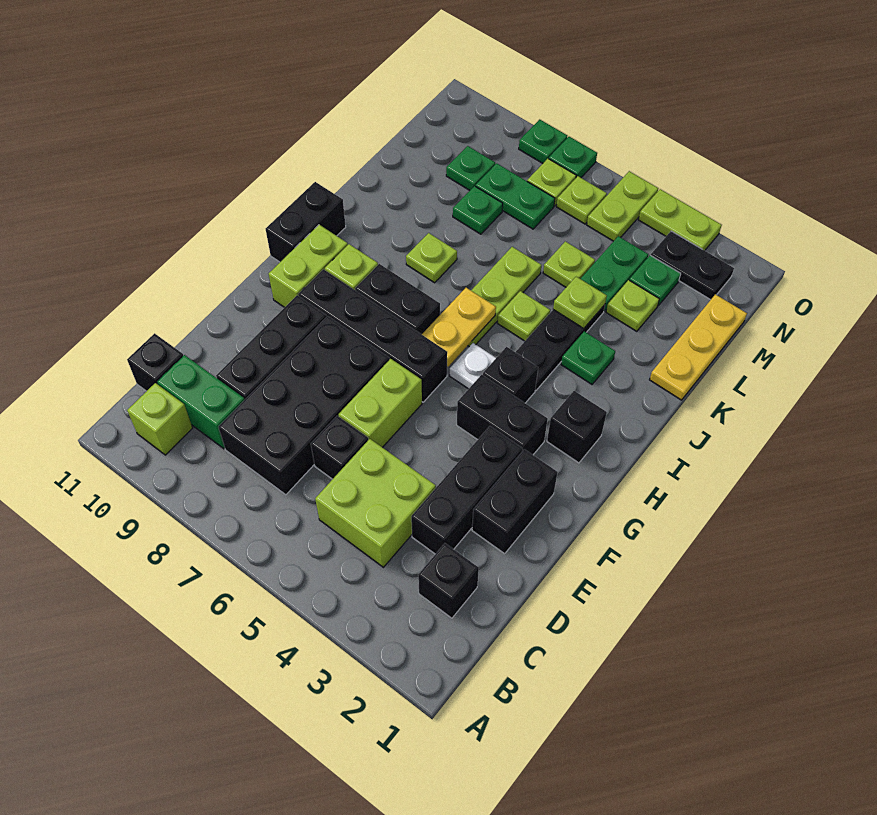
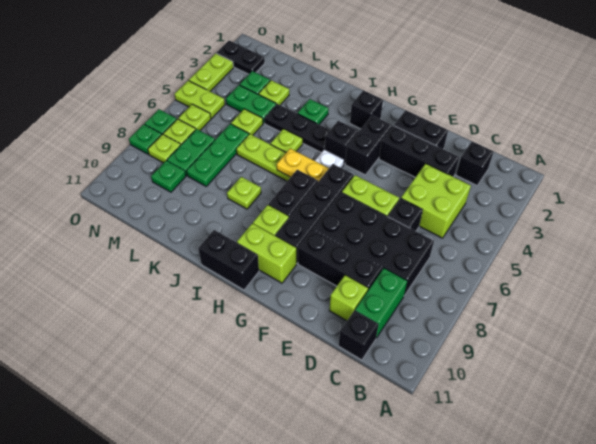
lime 1x1 brick [127,383,192,455] -> lime 1x1 brick moved to [329,275,368,321]
yellow 1x3 plate [650,294,747,400] -> none
lime 1x1 plate [553,277,607,329] -> lime 1x1 plate moved to [148,134,181,163]
green 1x1 plate [453,186,503,234] -> green 1x3 plate [187,124,249,186]
black 1x2 plate [651,231,734,300] -> black 1x2 plate turned to [216,40,265,74]

